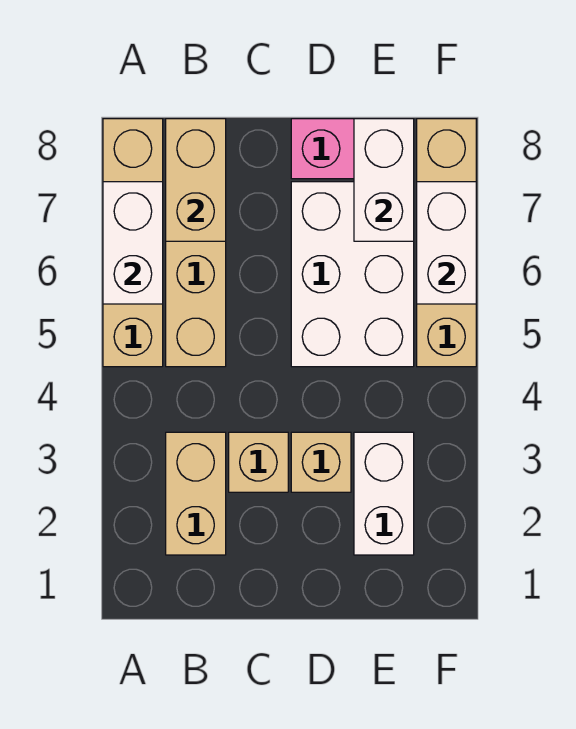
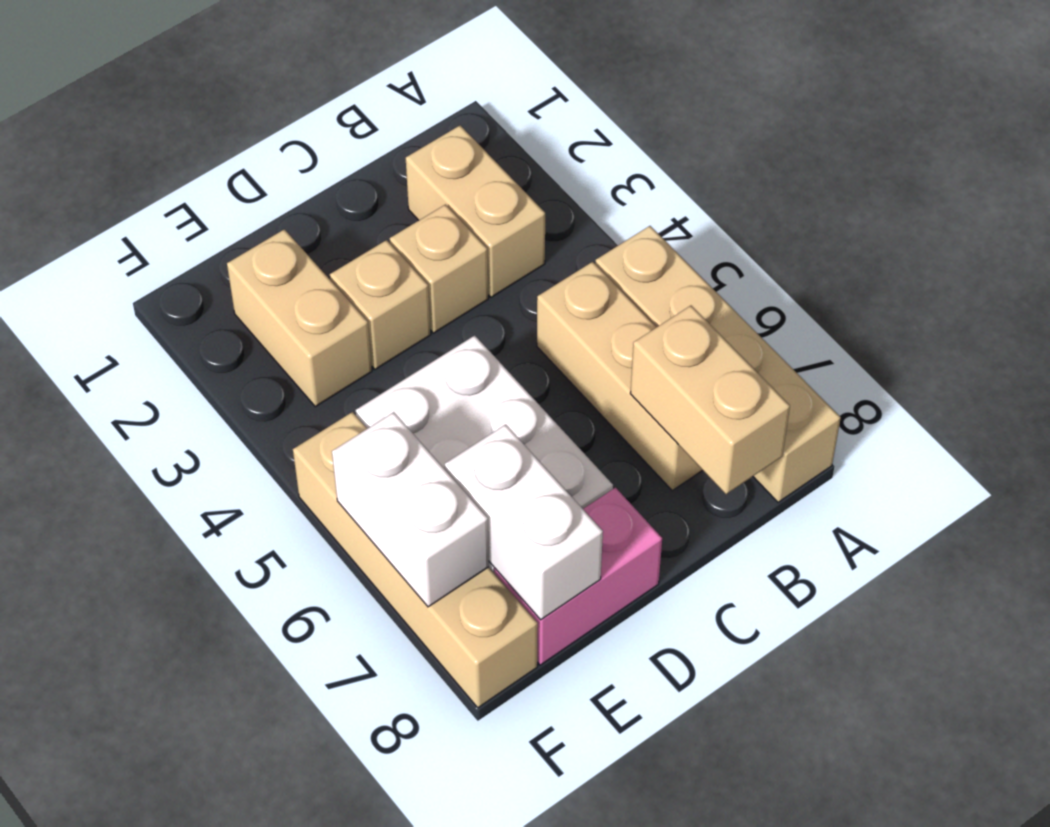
white 1x2 brick [103,182,163,304] -> none
white 1x2 brick [354,432,414,555] -> tan 1x2 brick [227,229,372,407]

